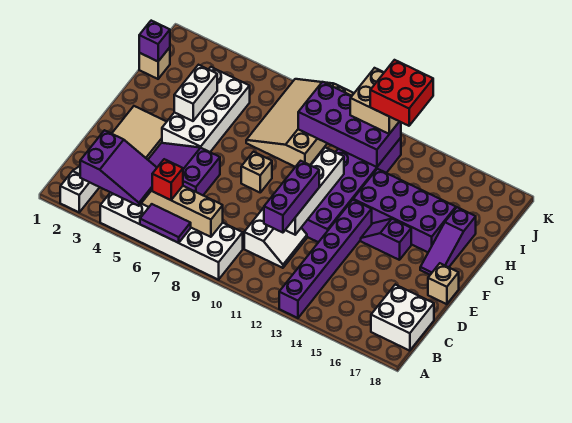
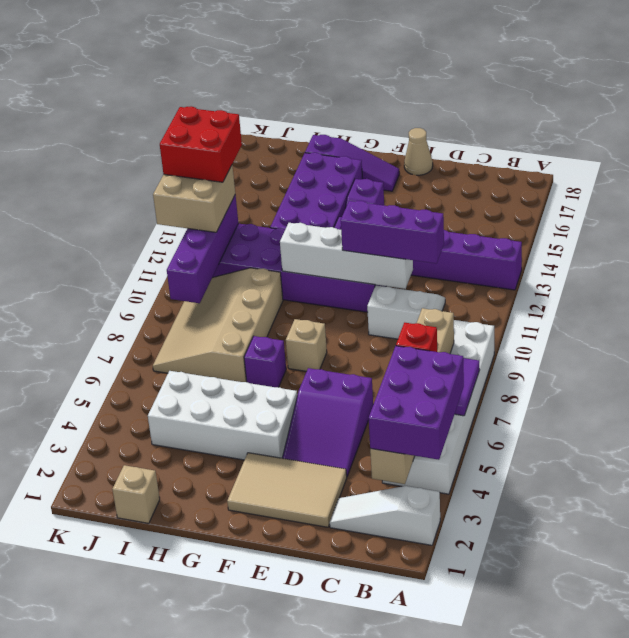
purple 2x3 slope [80,130,157,206] -> purple 2x3 brick [369,346,464,460]
white 2x2 brick [371,285,434,351] -> none
tan 1x1 brick [428,263,459,304] -> tan 1x1 cone [404,128,433,175]
white 1x2 brick [174,65,217,121] -> none
tan 3x4 slope [246,79,354,167] -> tan 3x4 slope turned to [153,268,283,382]
purple 1x1 brick [139,21,170,61] -> purple 1x1 brick moved to [244,336,286,387]
purple 2x4 brick [298,82,401,167] -> purple 1x4 brick [167,195,238,303]

